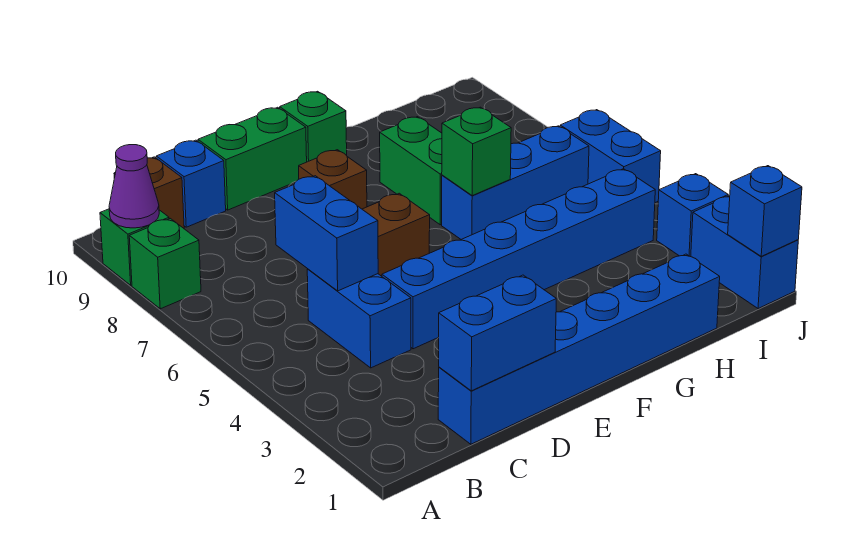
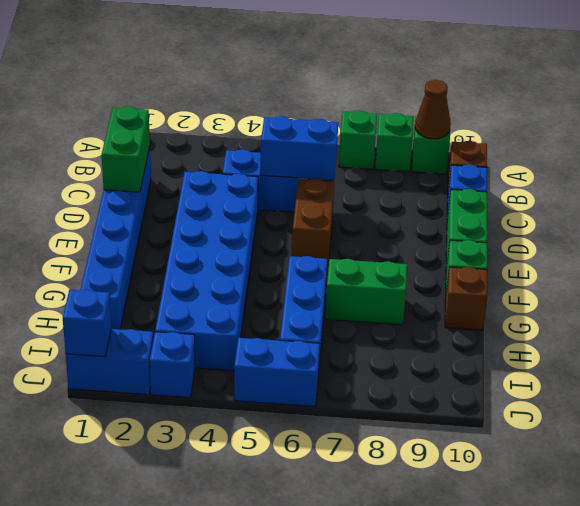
purple 1x1 cone [109,145,159,228] -> brown 1x1 cone [415,80,451,139]
blue 1x2 brick [438,275,556,391] -> green 1x2 brick [102,106,150,192]
blue 1x6 brick [382,169,655,349] -> blue 2x6 brick [155,171,258,370]
brown 1x1 brick [299,150,367,209] -> brown 1x1 brick moved to [445,267,487,330]
green 1x1 brick [442,107,511,196] -> green 1x1 brick moved to [339,111,377,169]

